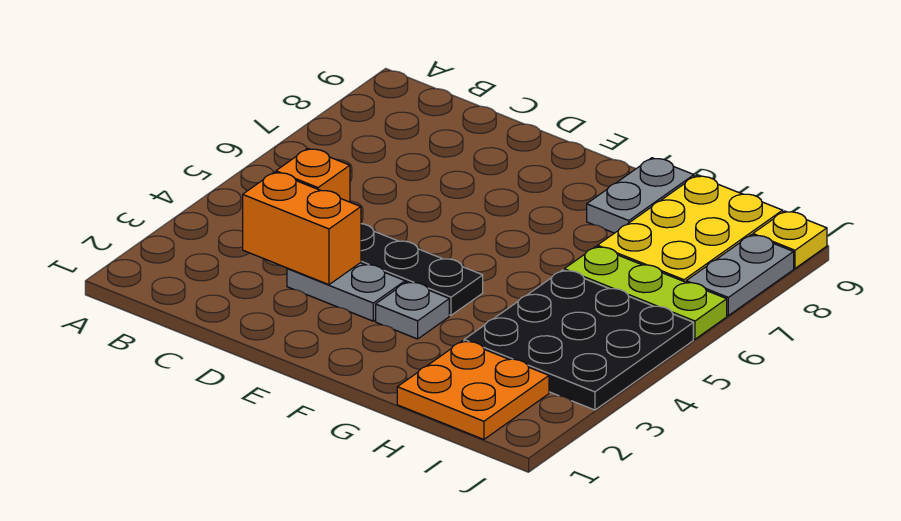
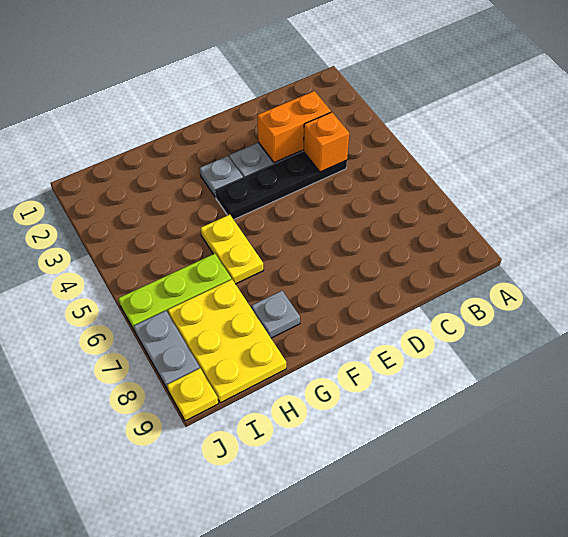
none -> yellow 1x2 plate [200,215,264,284]
grey 1x2 plate [587,158,694,233] -> grey 1x1 plate [251,291,300,338]
orange 2x2 plate [397,341,549,439] -> none
black 3x3 plate [464,270,693,410] -> none

